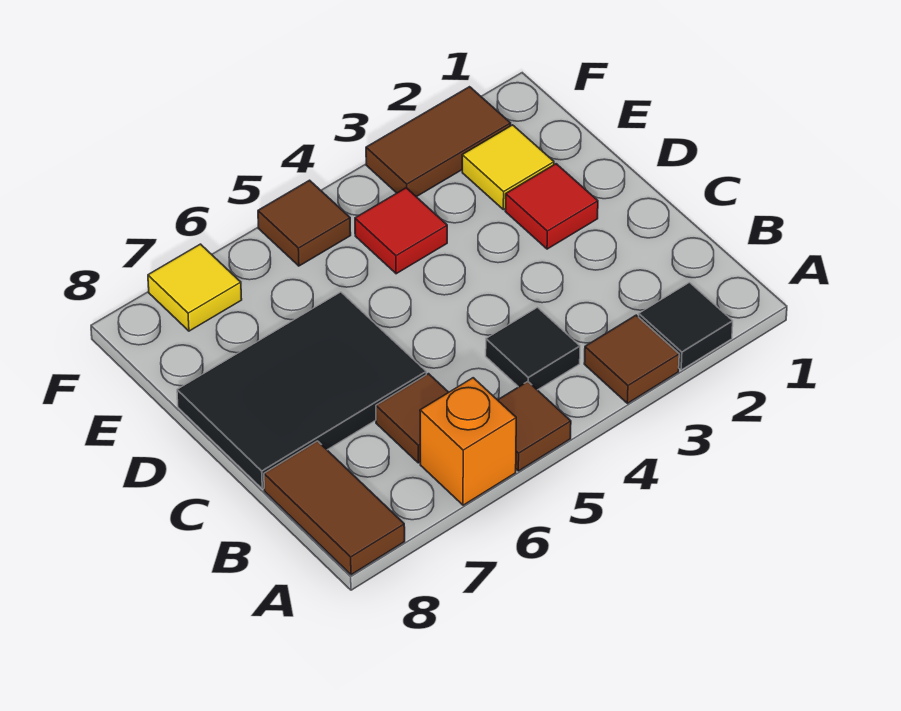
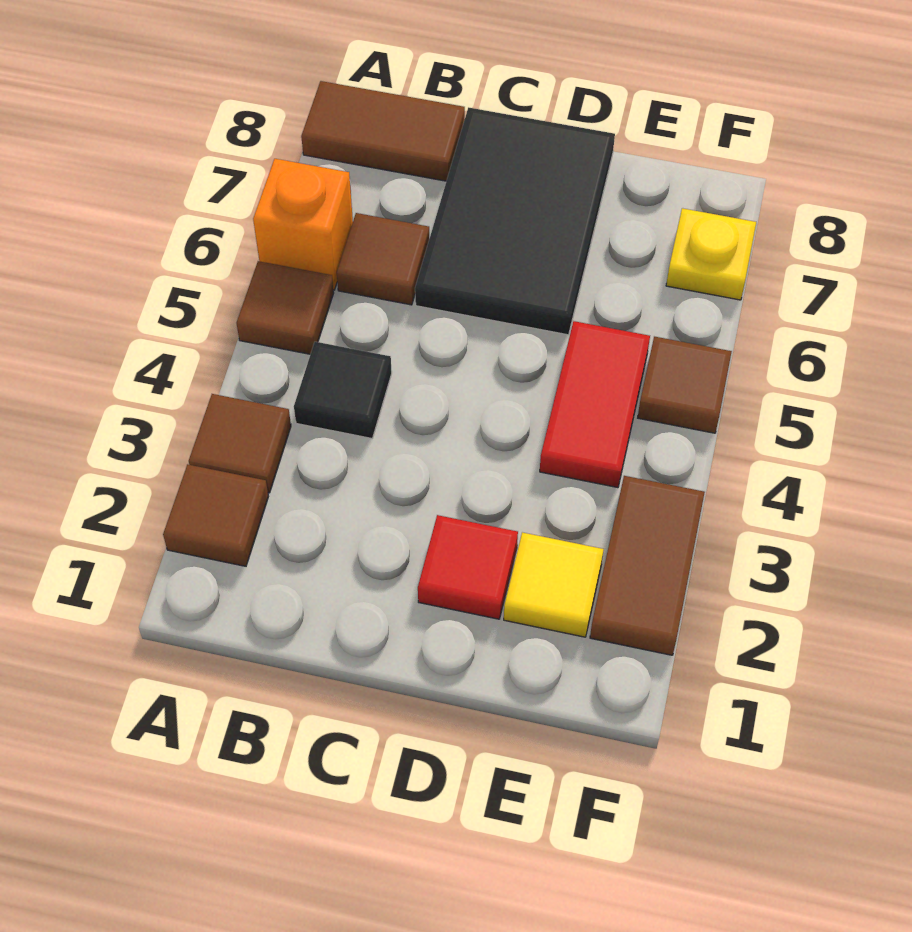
black 1x1 tile [639,283,733,370] -> brown 1x1 tile [163,464,268,566]
red 1x1 tile [355,188,447,274] -> red 1x2 tile [540,321,650,488]
yellow 1x1 tile [148,244,242,331] -> yellow 1x1 plate [666,208,756,300]

